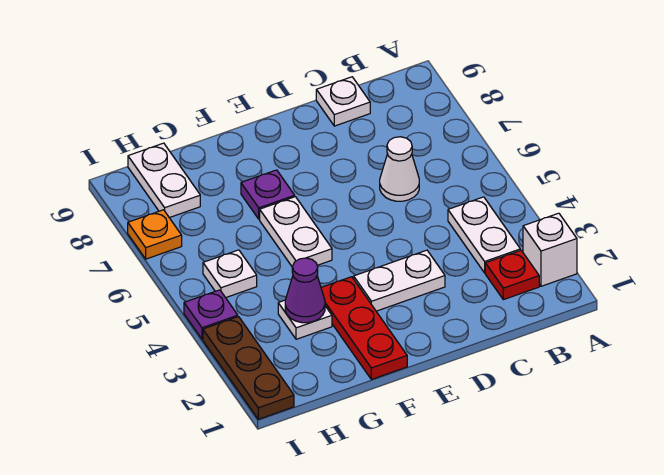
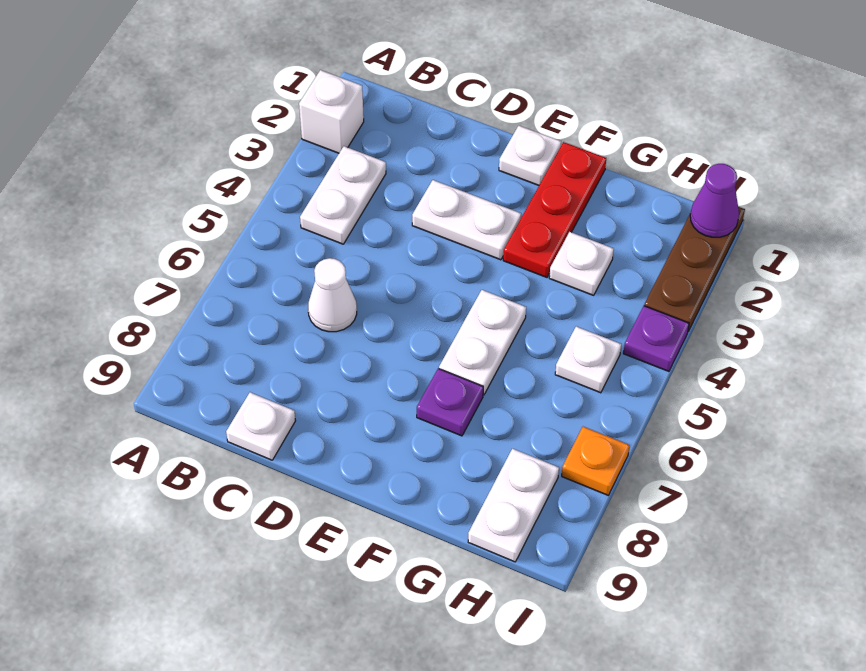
red 1x1 plate [485,250,539,300] -> none
none -> white 1x1 plate [499,126,561,185]
purple 1x1 cone [285,258,325,323] -> purple 1x1 cone moved to [690,164,739,237]

